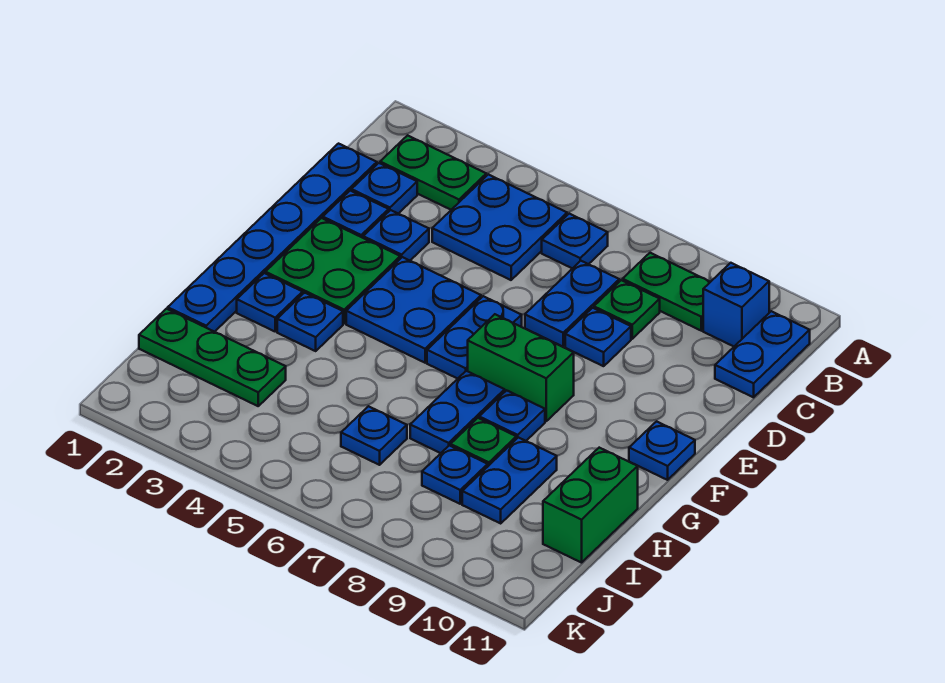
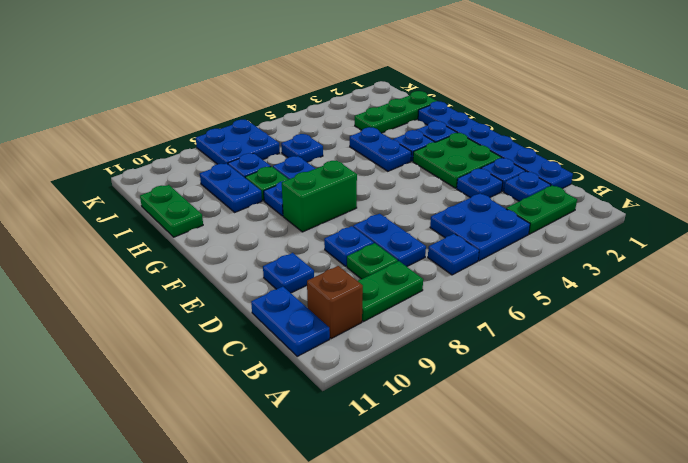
blue 1x1 brick [703,263,769,346] -> brown 1x1 brick [307,266,363,338]
blue 2x2 plate [346,257,481,363] -> blue 2x2 plate moved to [196,120,280,164]
blue 1x2 plate [427,296,522,379] -> blue 1x2 plate moved to [350,127,411,171]
blue 1x1 plate [629,421,695,480] -> blue 1x1 plate moved to [263,253,314,293]
green 1x2 brick [543,448,638,563] -> green 1x2 plate [140,185,203,237]

